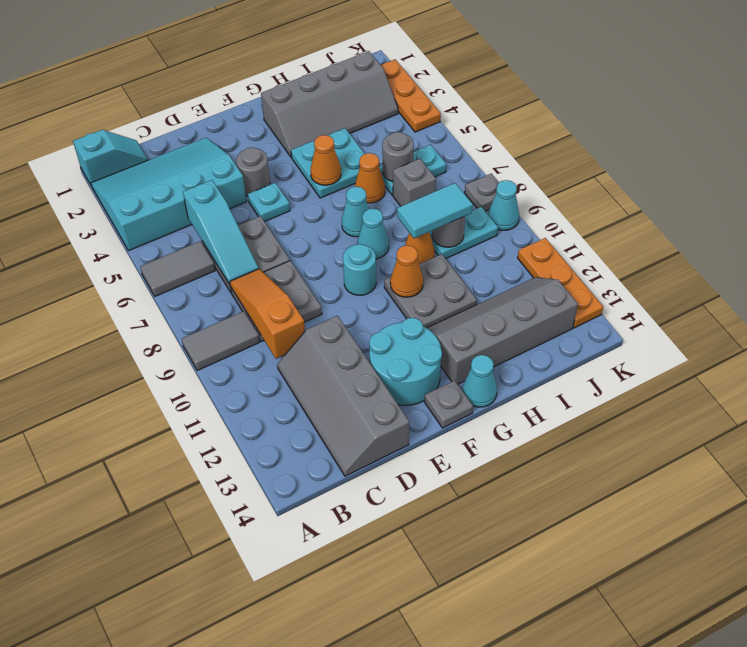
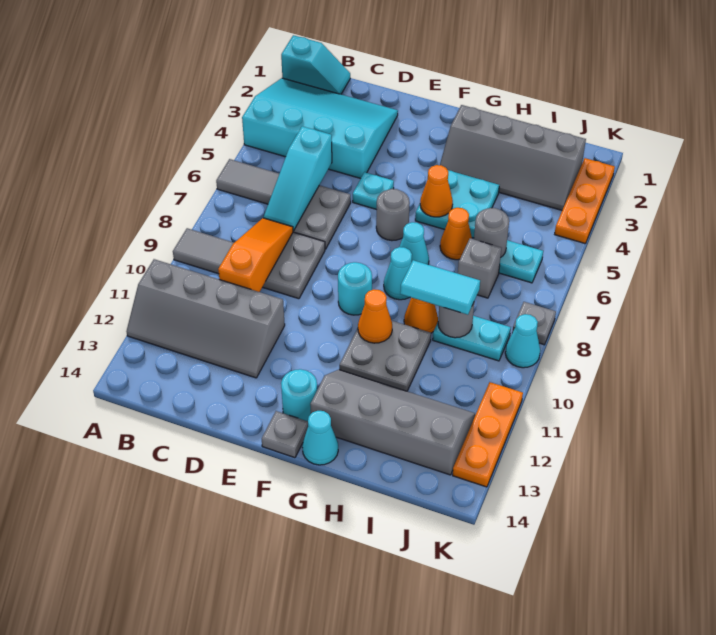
grey 2x4 slope [277,316,409,476] -> grey 2x4 slope turned to [127,259,285,378]
grey 1x1 round brick [236,147,270,196] -> grey 1x1 round brick moved to [376,189,410,241]
cyan 2x2 round brick [369,318,442,405] -> cyan 1x1 round brick [281,369,317,421]

